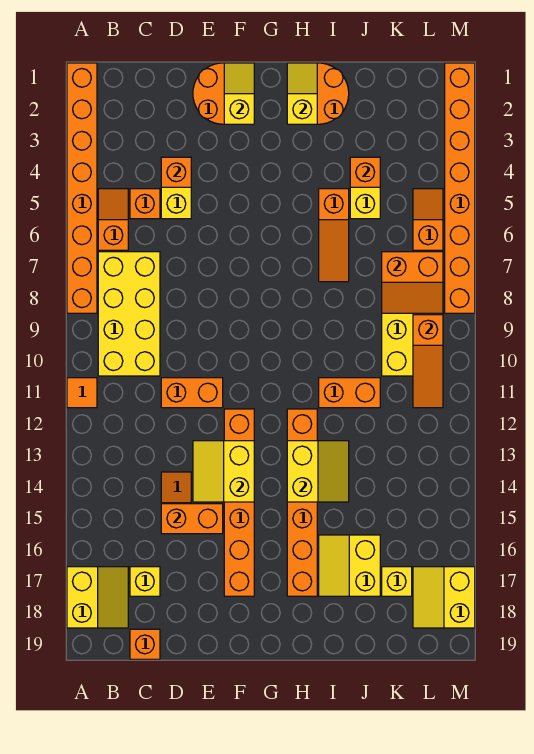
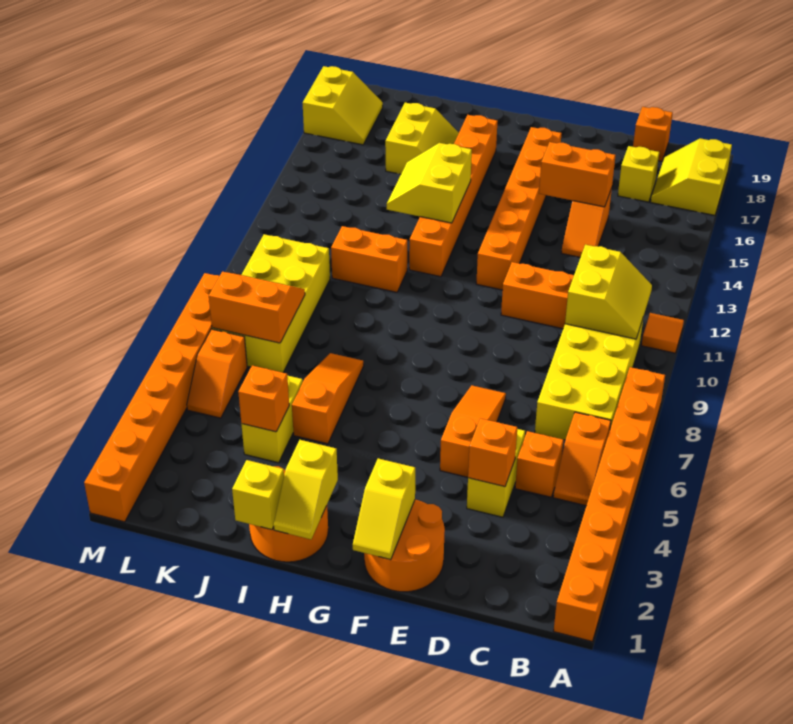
yellow 2x2 slope [193,441,254,502] -> yellow 2x2 slope moved to [565,245,652,339]
yellow 1x1 brick [382,567,412,596] -> yellow 1x1 brick moved to [232,460,284,530]
orange 1x3 slope [413,315,443,408] -> orange 1x3 slope moved to [440,385,506,477]

